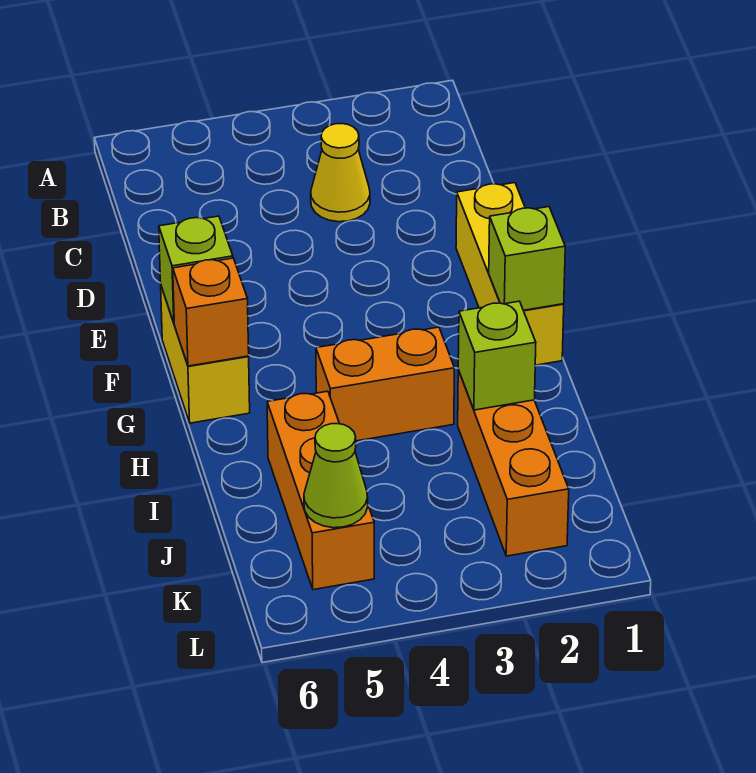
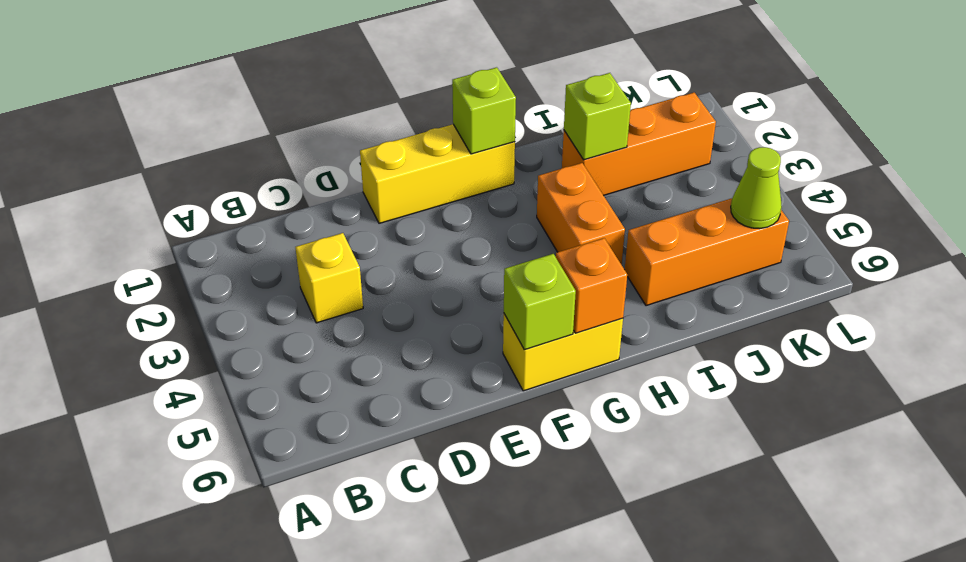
yellow 1x1 cone [311,124,370,222] -> yellow 1x1 brick [295,233,363,323]

